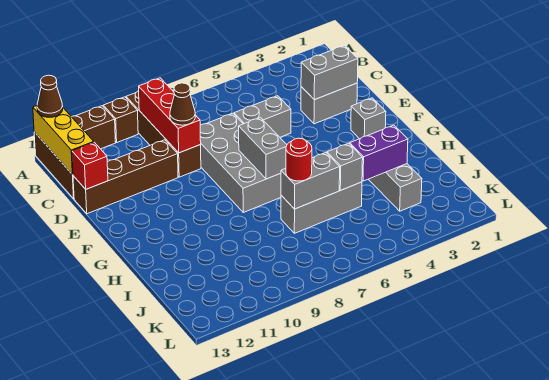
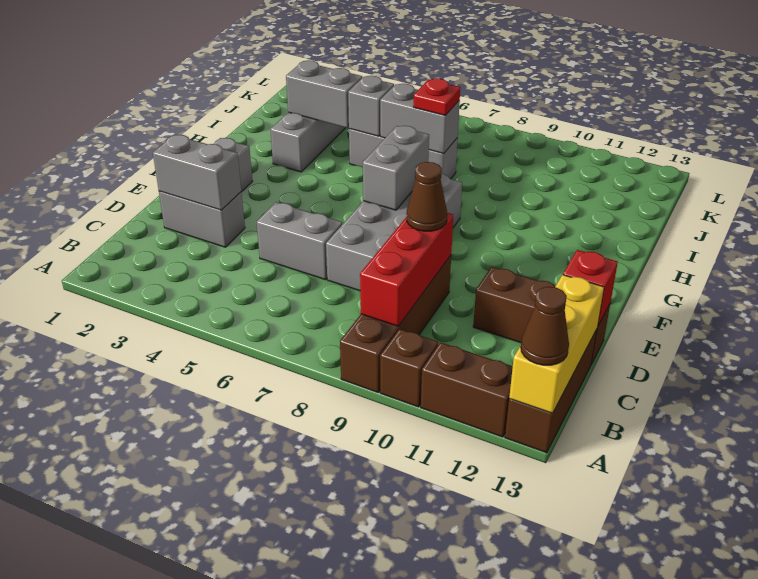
brown 1x4 brick [73,140,178,214] -> brown 1x3 brick [473,267,610,365]
purple 1x2 brick [350,125,408,181] -> grey 1x2 brick [286,60,362,128]
red 1x1 round brick [286,138,312,181] -> red 1x1 plate [413,78,460,115]

